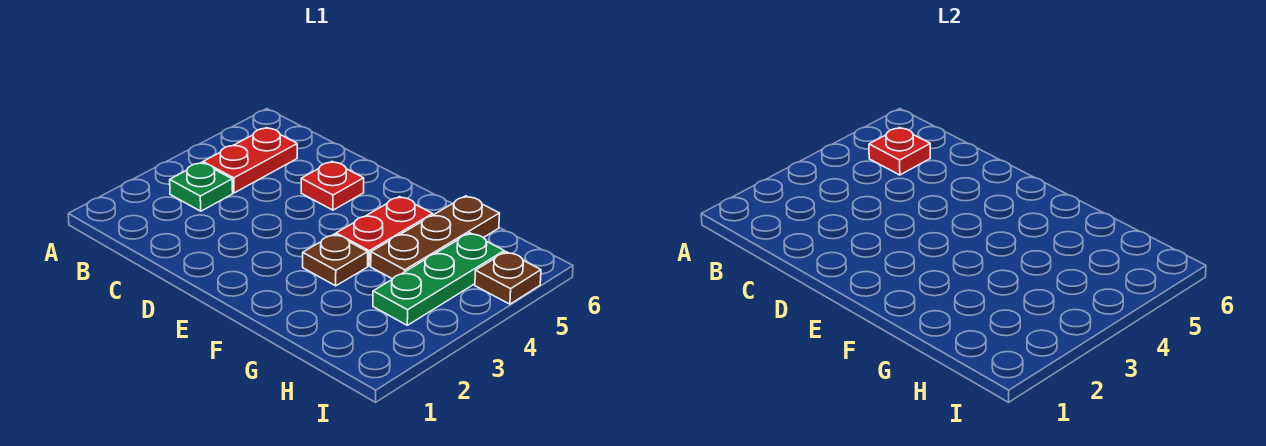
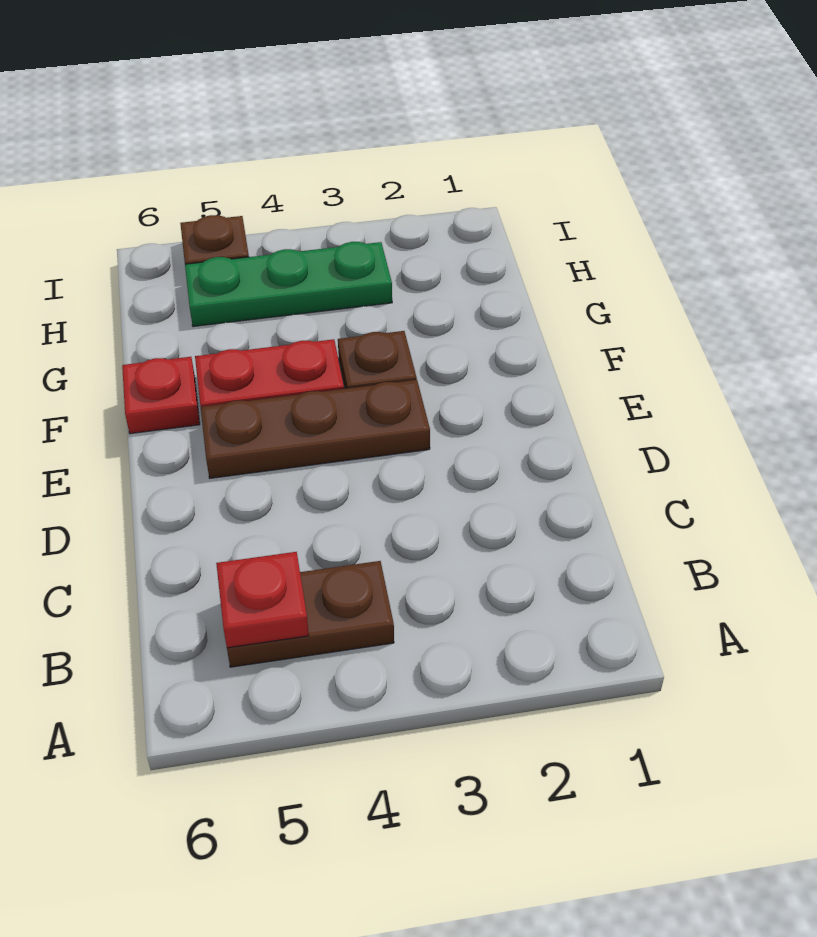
green 1x1 plate [170,163,233,211] -> none
red 1x2 plate [203,128,297,193] -> brown 1x2 plate [227,561,394,667]
red 1x1 plate [301,162,364,210] -> red 1x1 plate moved to [122,357,200,434]
brown 1x3 plate [371,196,500,279] -> brown 1x3 plate moved to [201,380,430,478]

